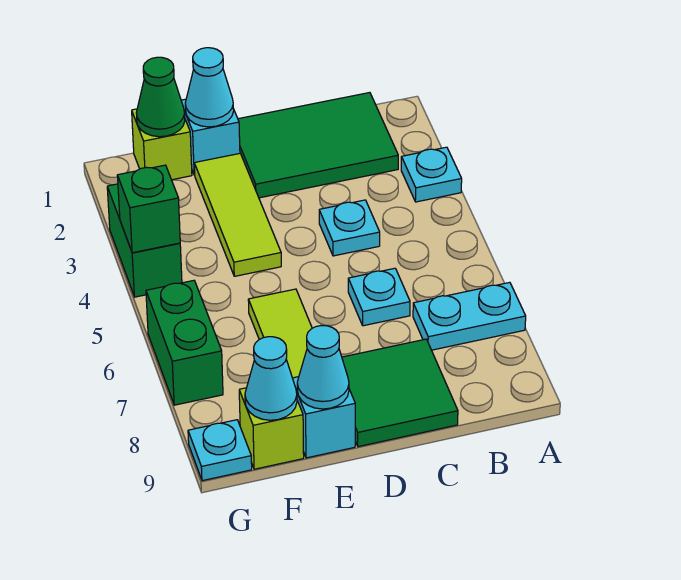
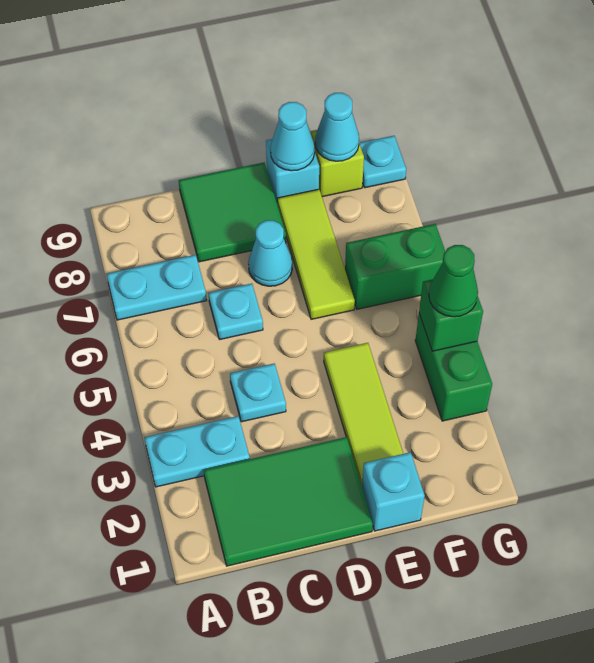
cyan 1x1 plate [401,147,462,202] -> cyan 1x2 plate [144,416,250,487]
cyan 1x1 cone [185,48,234,127] -> cyan 1x1 cone moved to [248,220,292,286]
lime 1x1 brick [132,109,192,180] -> none
green 1x1 cone [136,57,185,137] -> green 1x1 cone moved to [429,245,478,317]
green 1x2 brick [146,280,223,405] -> green 1x2 brick turned to [345,224,445,309]

